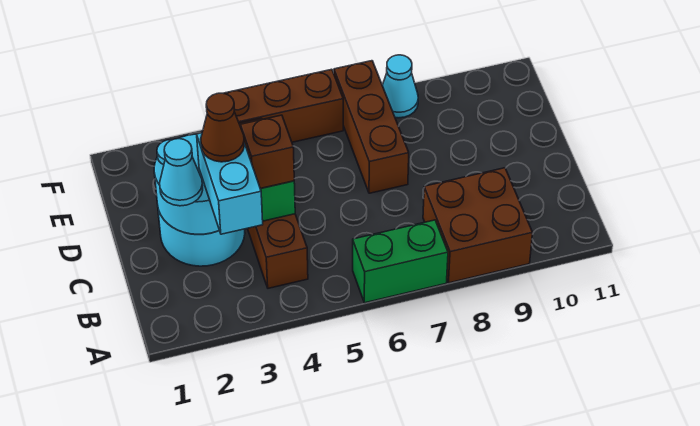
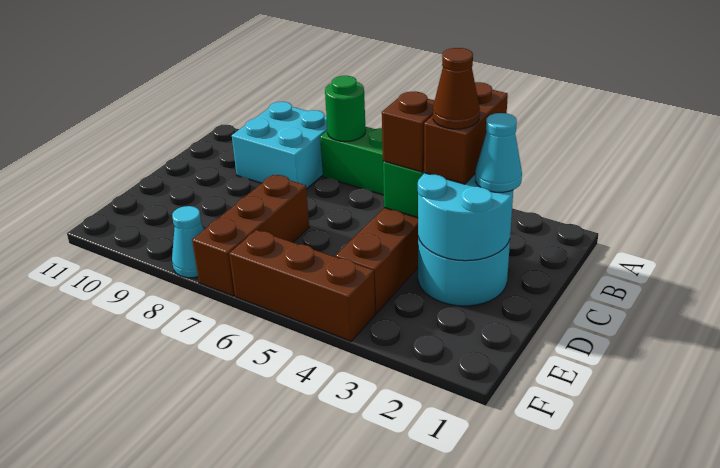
none -> green 1x1 round brick [325,76,366,141]
brown 2x2 brick [423,168,533,283] -> cyan 2x2 brick [232,102,327,189]
cyan 1x2 brick [197,133,263,234] -> brown 1x2 brick [424,82,508,184]

